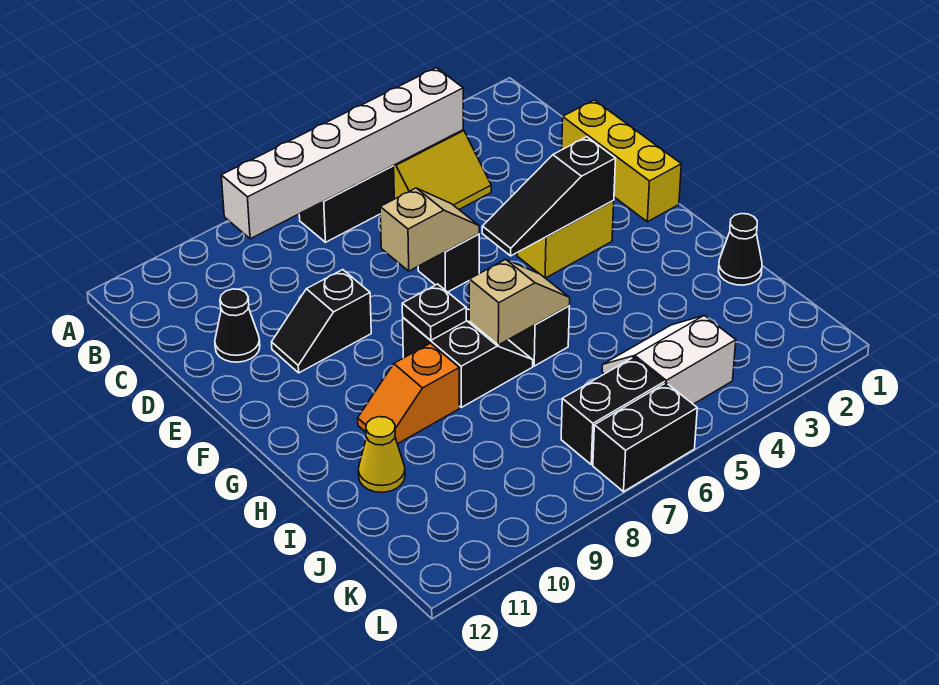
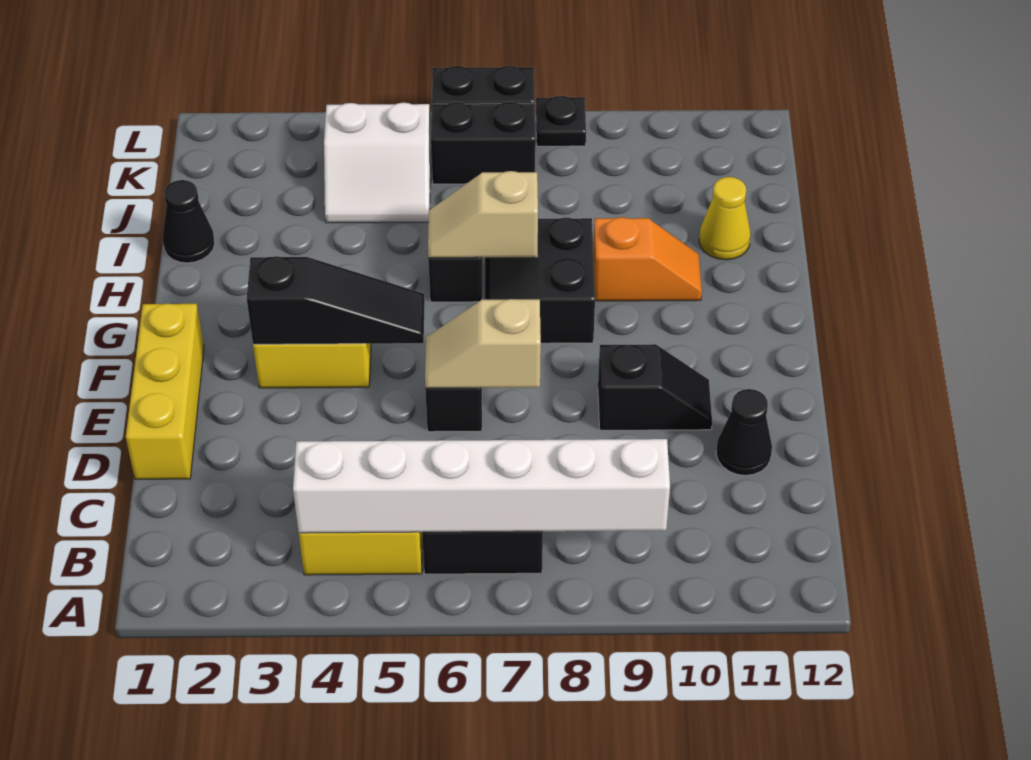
black 1x1 plate [402,284,466,340] -> black 1x1 plate moved to [536,96,586,146]

